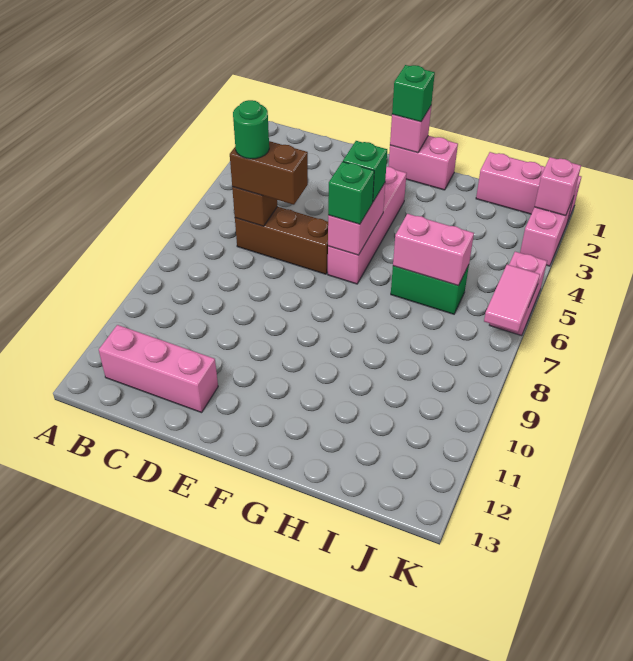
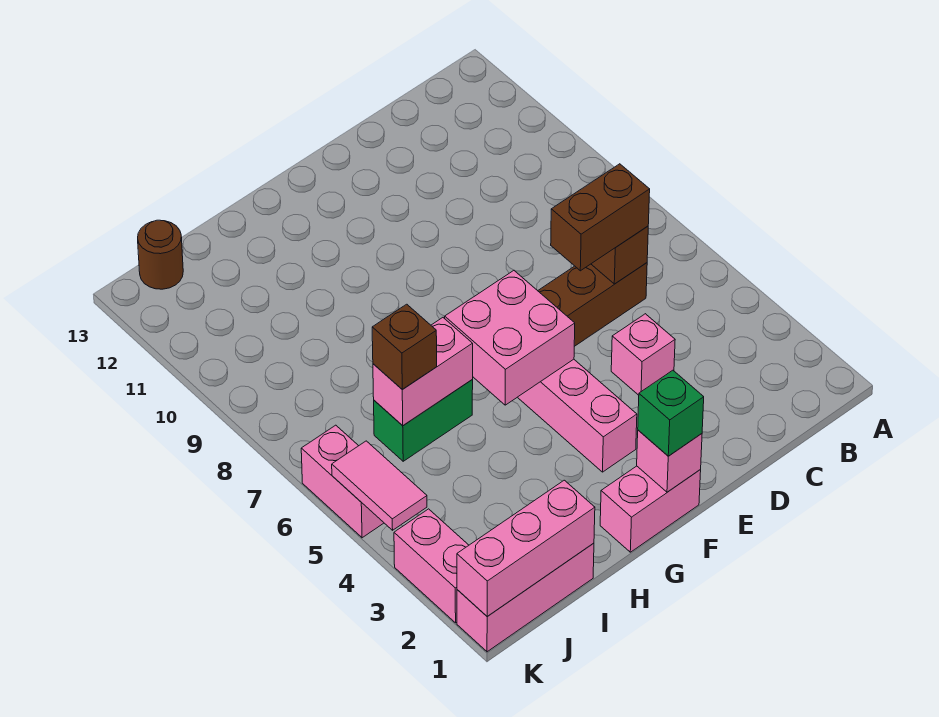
pink 1x3 brick [99,325,218,413] -> pink 1x3 brick moved to [457,480,595,616]
green 1x1 round brick [233,100,269,159] -> none
pink 1x2 brick [328,183,385,255] -> pink 2x2 brick [445,271,575,405]
green 1x1 brick [343,141,387,201] -> none
green 1x1 brick [328,162,374,224] -> none
none -> brown 1x1 brick [372,304,437,389]
none -> brown 1x1 round brick [138,220,183,289]
pink 1x1 brick [535,157,581,216] -> pink 1x1 brick moved to [611,314,675,395]
pink 1x2 tile [484,264,540,332] -> pink 1x2 tile moved to [332,441,427,530]

